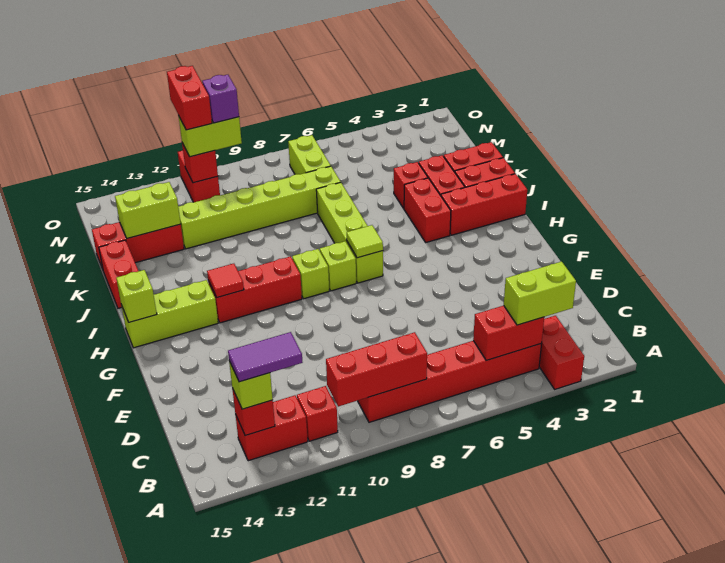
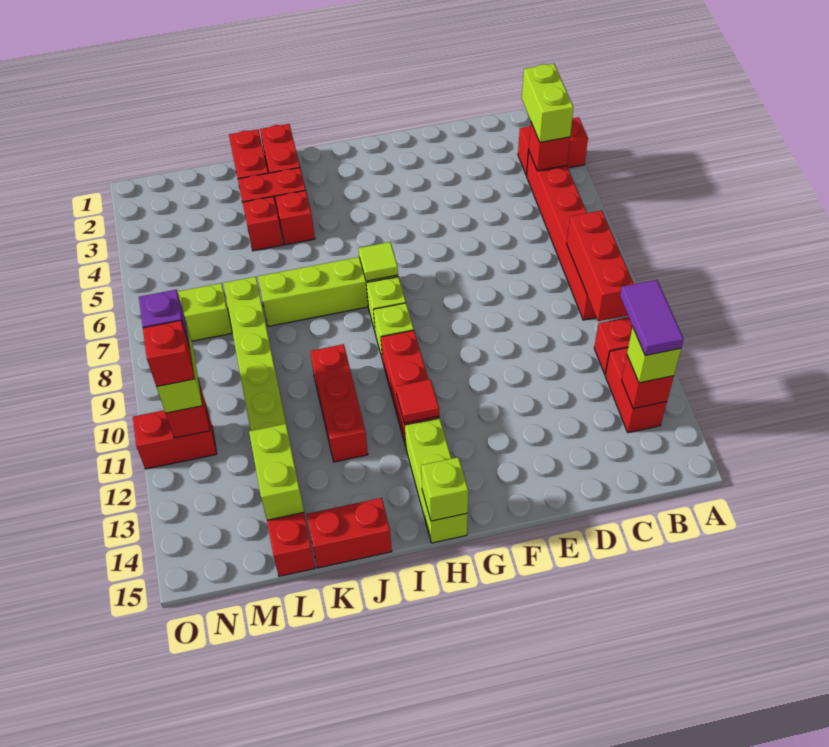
red 1x2 brick [473,306,544,360] -> red 1x1 brick [529,123,570,171]
red 1x3 brick [441,174,527,235] -> red 1x3 brick moved to [310,344,368,462]
red 1x2 brick [404,178,451,242] -> red 1x1 brick [275,191,315,245]
red 1x2 brick [167,66,212,130] -> red 1x1 brick [143,320,194,387]

